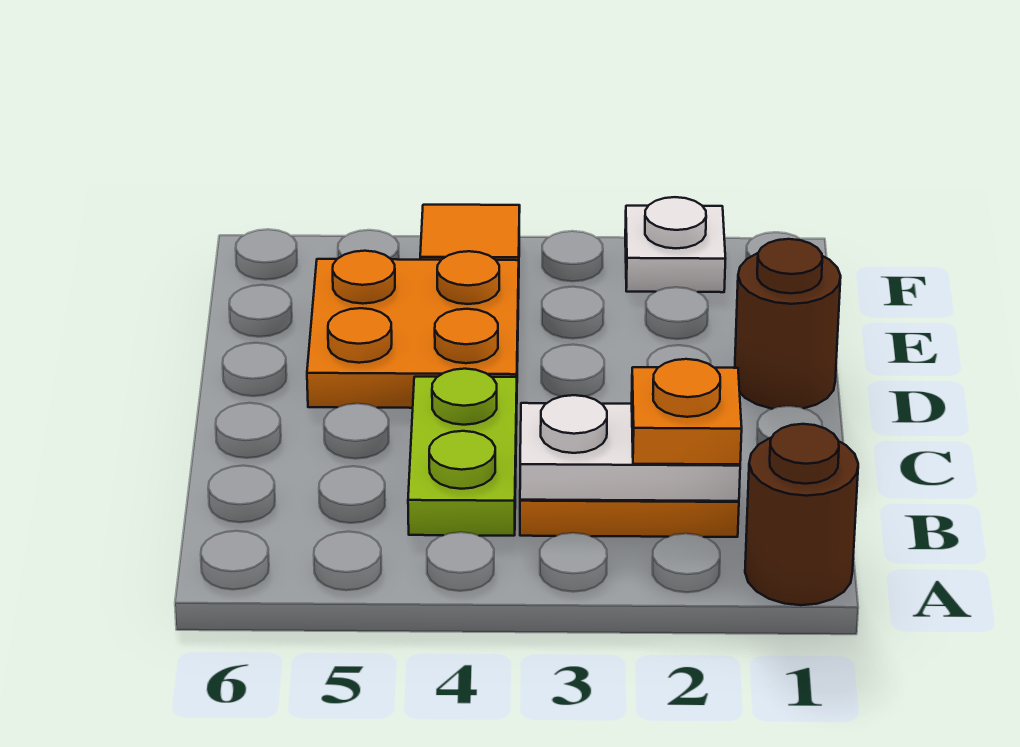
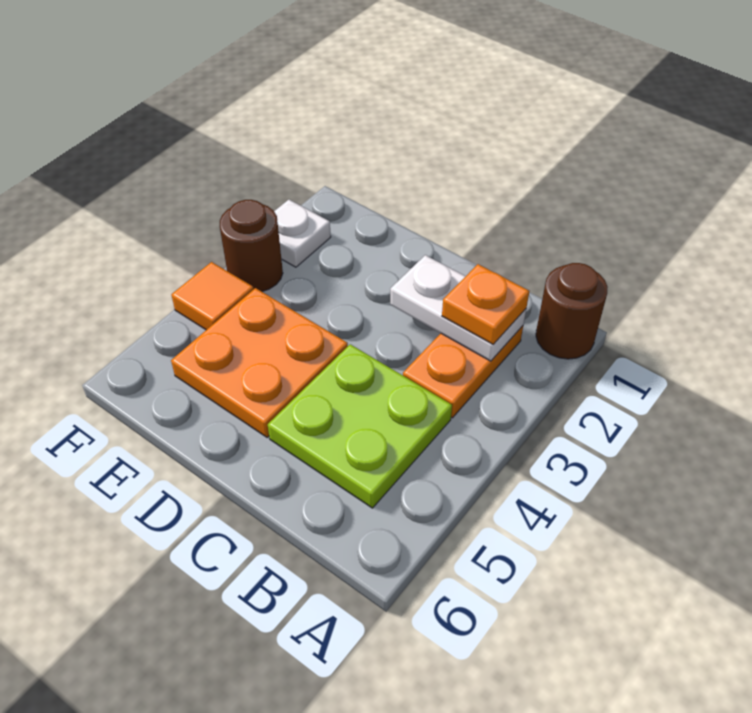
white 1x2 plate [520,395,740,501] -> white 1x2 plate turned to [390,255,526,361]
lime 1x2 plate [408,369,517,536] -> lime 2x2 plate [268,344,452,508]
brown 1x1 round brick [735,239,841,409] -> brown 1x1 round brick moved to [220,200,283,292]

